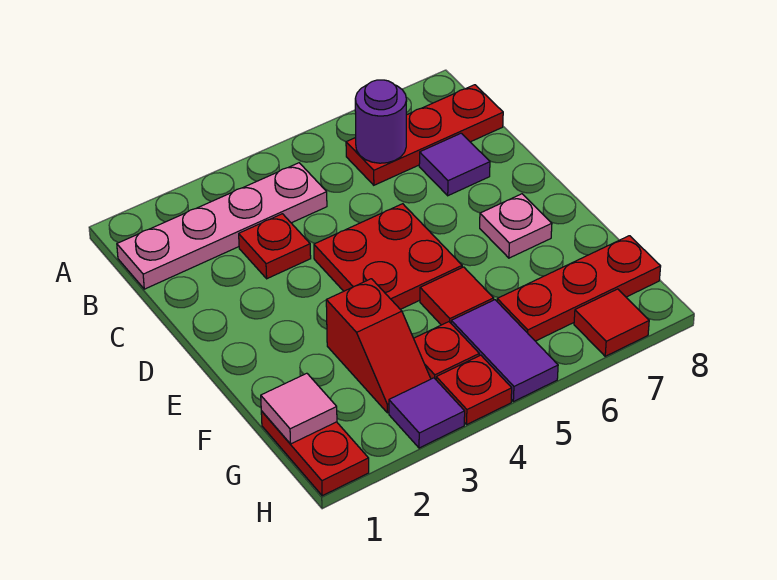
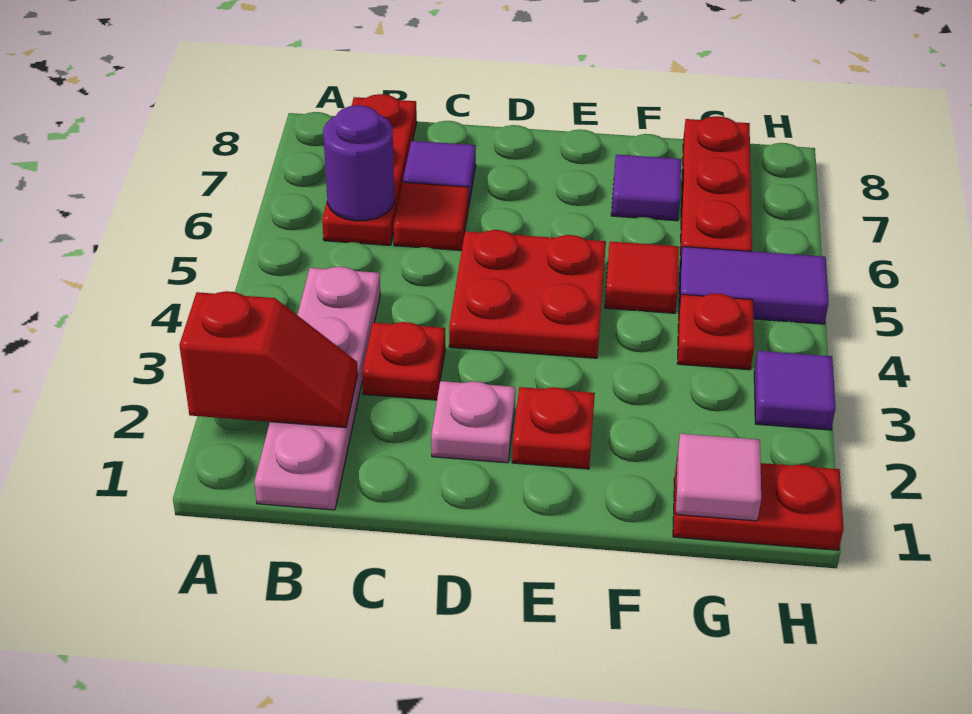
pink 1x1 plate [480,194,552,258] -> pink 1x1 plate moved to [431,381,515,463]
red 1x2 slope [326,279,431,413] -> red 1x2 slope moved to [179,291,358,428]
none -> purple 1x1 tile [611,155,681,221]
red 1x1 plate [436,355,512,424] -> red 1x1 plate moved to [512,387,595,469]
red 1x1 tile [574,289,649,356] -> red 1x1 tile moved to [394,182,469,251]

